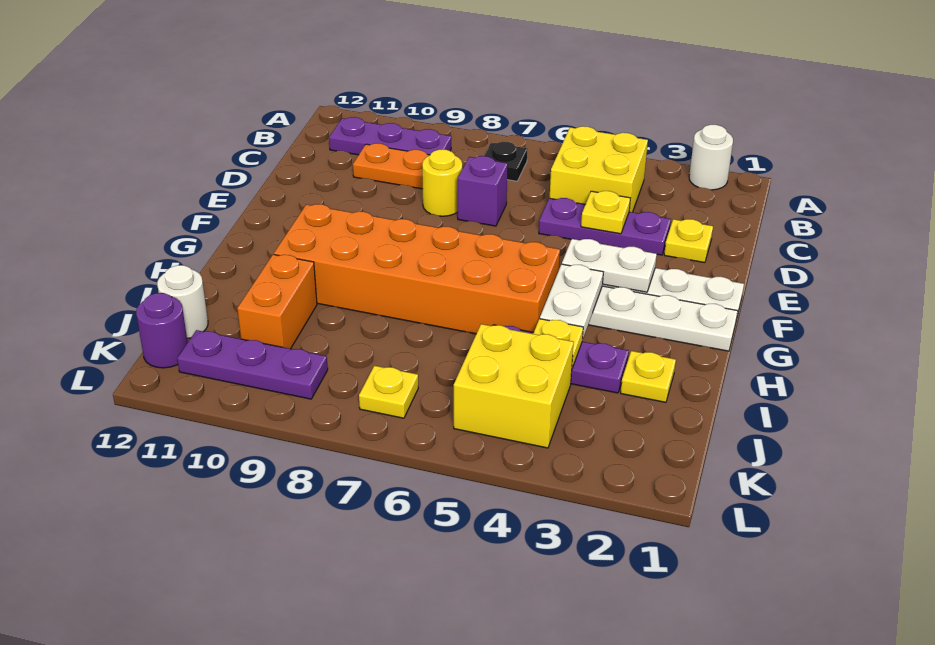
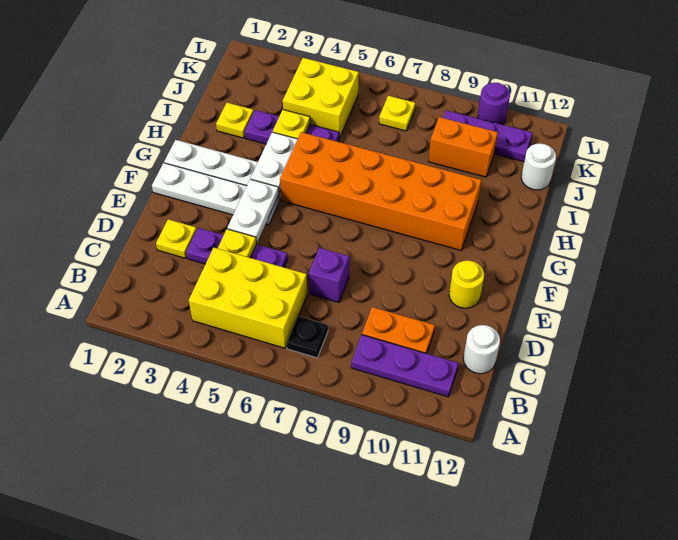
white 1x1 round brick [689,125,733,190] -> white 1x1 round brick moved to [463,325,500,374]
yellow 2x2 brick [550,126,648,212] -> yellow 2x3 brick [189,248,307,348]
yellow 1x1 round brick [422,149,462,216] -> yellow 1x1 round brick moved to [449,260,484,308]
white 1x2 plate [562,239,657,292] -> white 1x2 plate turned to [227,179,279,243]
orange 1x2 brick [237,254,317,349] -> orange 1x2 brick turned to [428,117,498,177]
purple 1x1 round brick [136,293,188,368] -> purple 1x1 round brick moved to [478,83,510,125]

